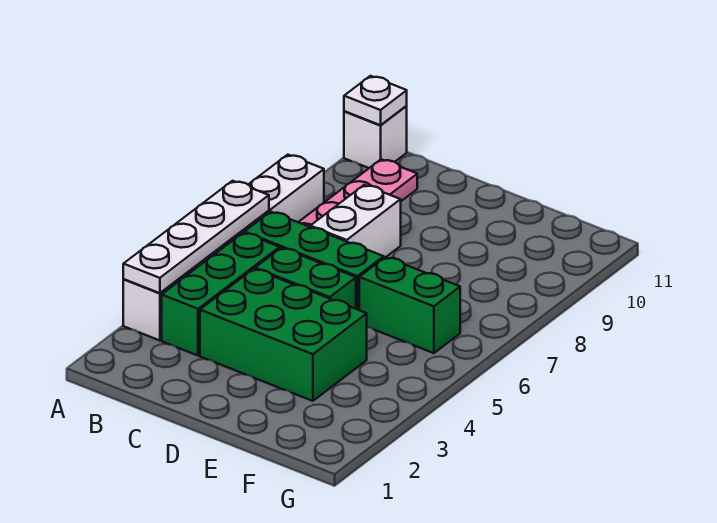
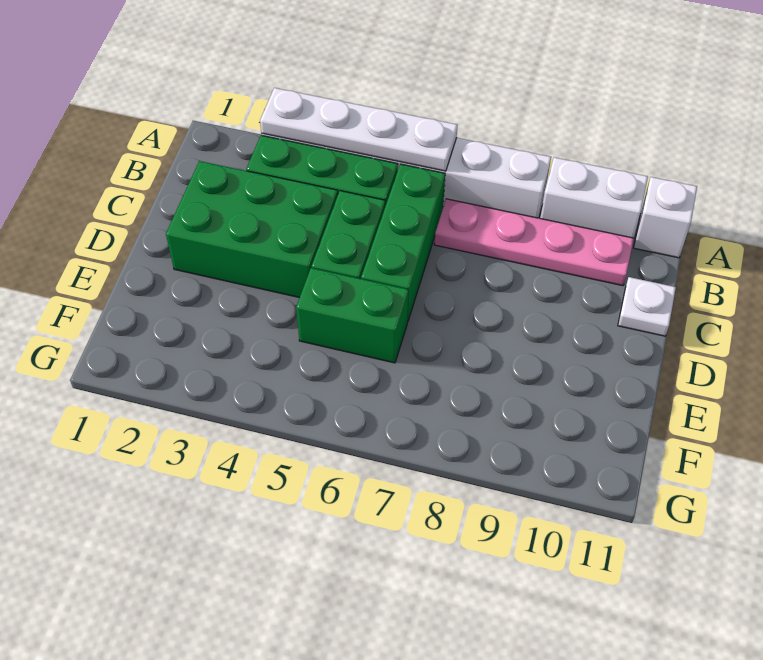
white 1x1 plate [344,76,407,125] -> white 1x1 plate moved to [618,277,676,336]
green 2x3 brick [200,269,367,401] -> green 2x3 brick turned to [166,161,338,298]
white 1x2 brick [310,185,401,258] -> white 1x2 brick moved to [540,157,648,238]
green 1x2 brick [359,257,460,353] -> green 1x2 brick turned to [296,268,408,363]

